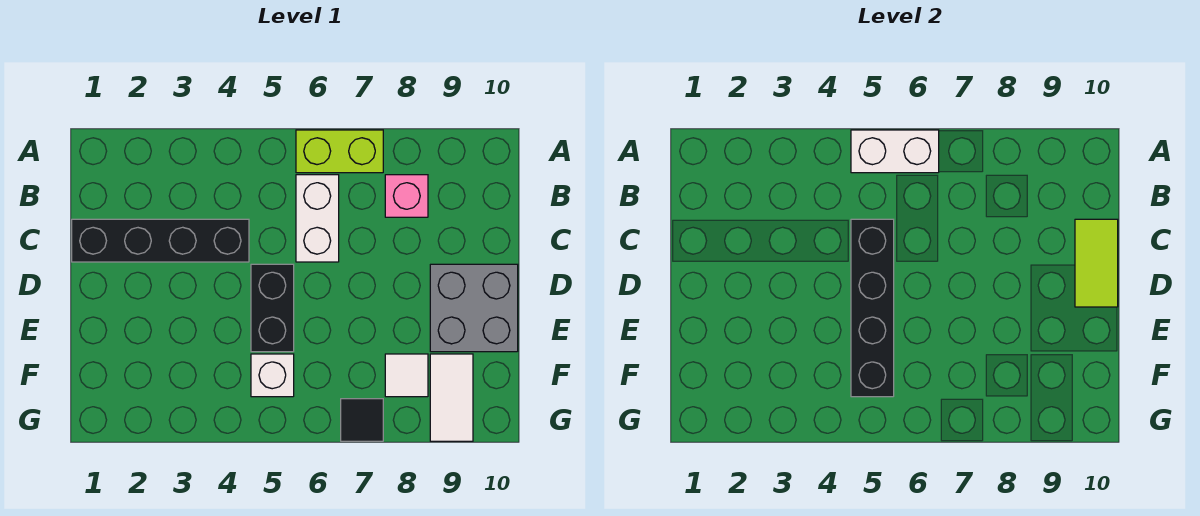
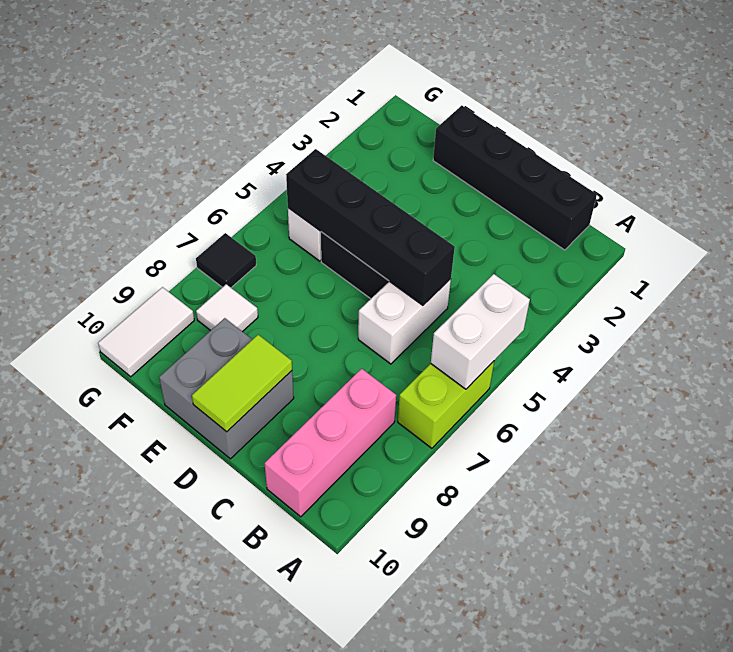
white 1x2 brick [296,175,339,262] -> white 1x2 brick turned to [358,279,451,364]
pink 1x1 brick [385,175,428,217] -> pink 1x3 brick [265,369,396,517]
black 1x4 brick [72,219,249,262] -> black 1x4 brick turned to [433,106,597,250]
lime 1x2 tile [1075,219,1118,307] -> lime 1x2 tile turned to [192,335,292,432]
white 1x2 tile [430,354,473,441] -> white 1x2 tile turned to [98,287,194,377]

